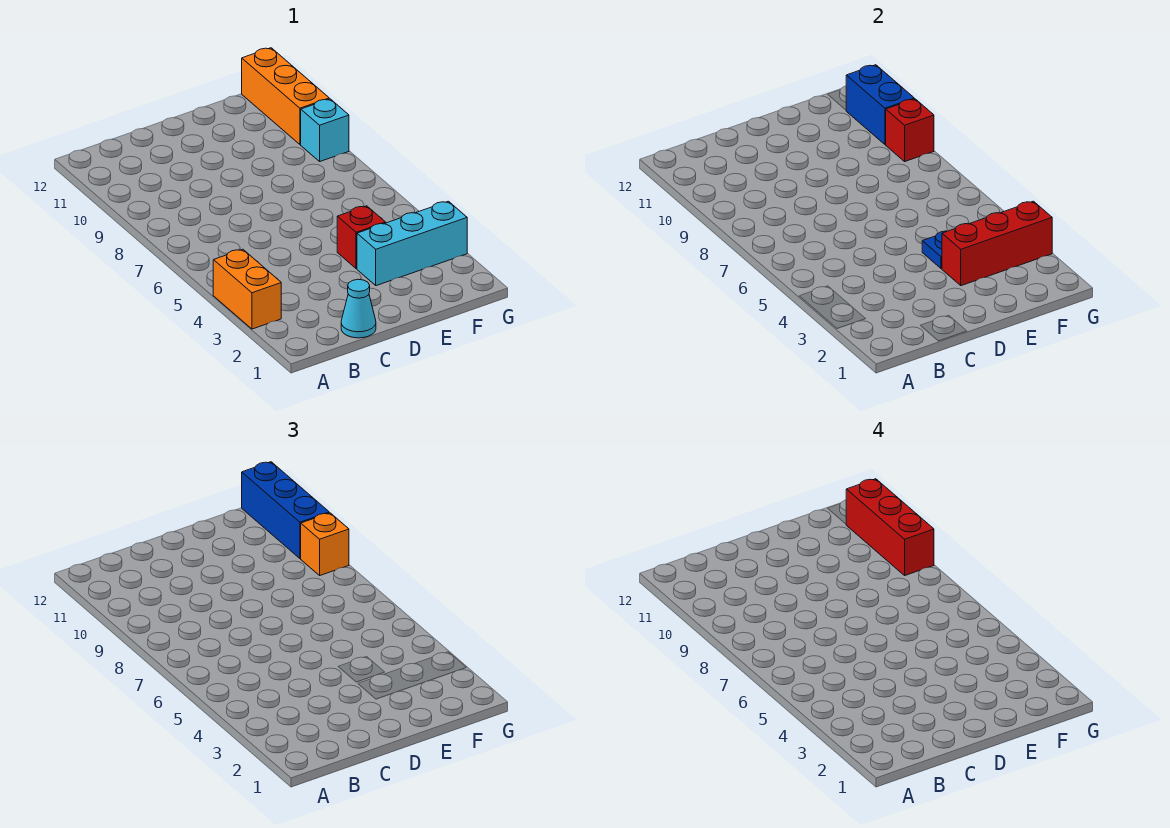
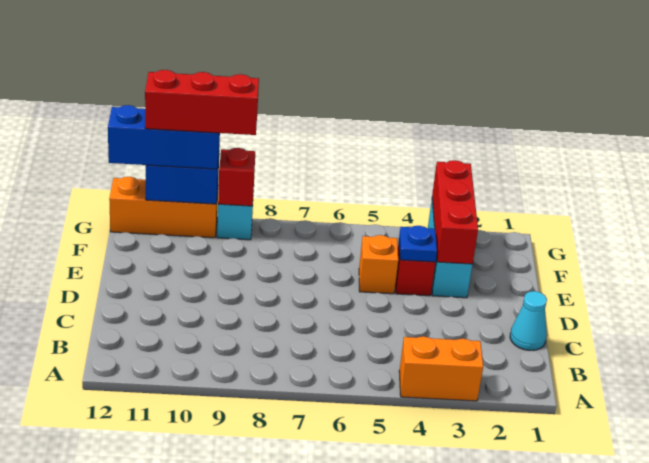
orange 1x1 brick [301,513,349,575] -> orange 1x1 brick moved to [359,235,398,294]

